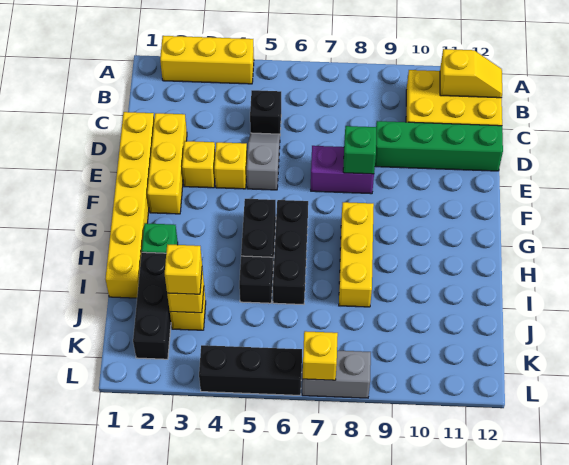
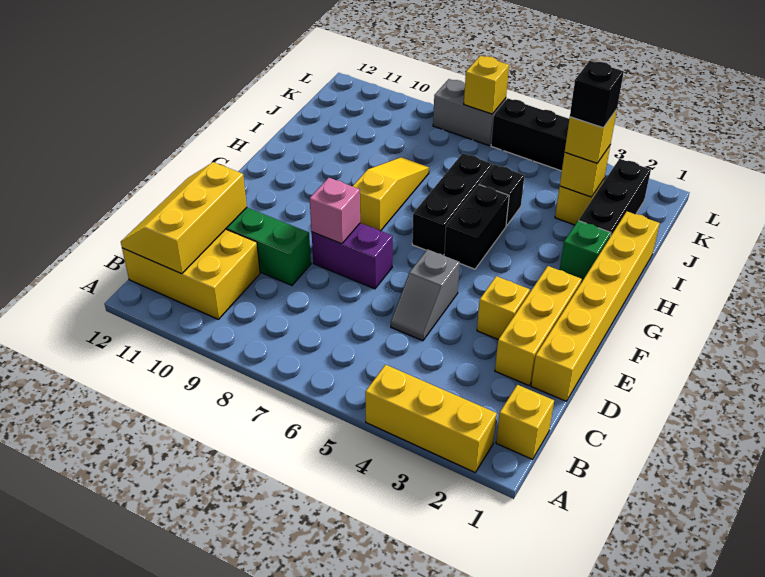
yellow 1x2 slope [440,49,502,98] -> yellow 2x3 slope [121,162,247,274]
black 1x1 brick [250,90,281,134] -> black 1x1 brick moved to [570,61,624,128]
yellow 1x1 brick [214,142,247,189] -> yellow 1x1 brick moved to [496,385,554,459]
green 1x1 brick [343,126,376,174] -> pink 1x1 brick [310,178,360,244]
yellow 1x3 brick [339,202,374,307] -> yellow 1x3 slope [353,157,429,231]

